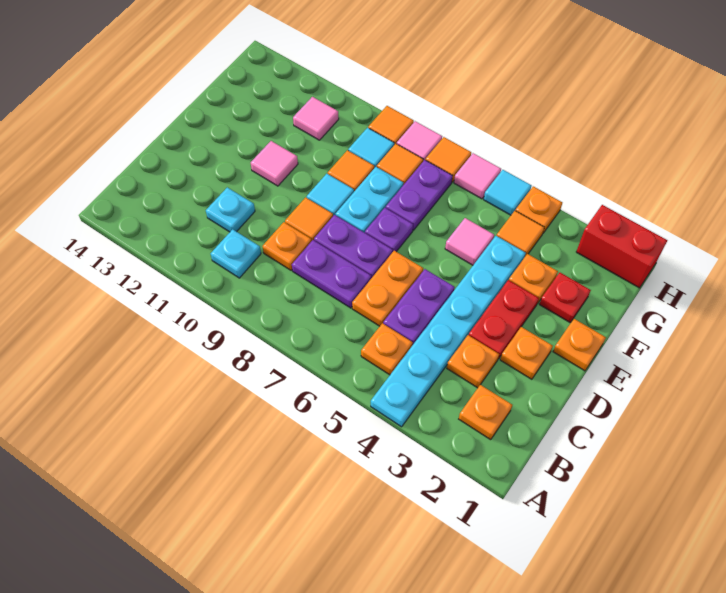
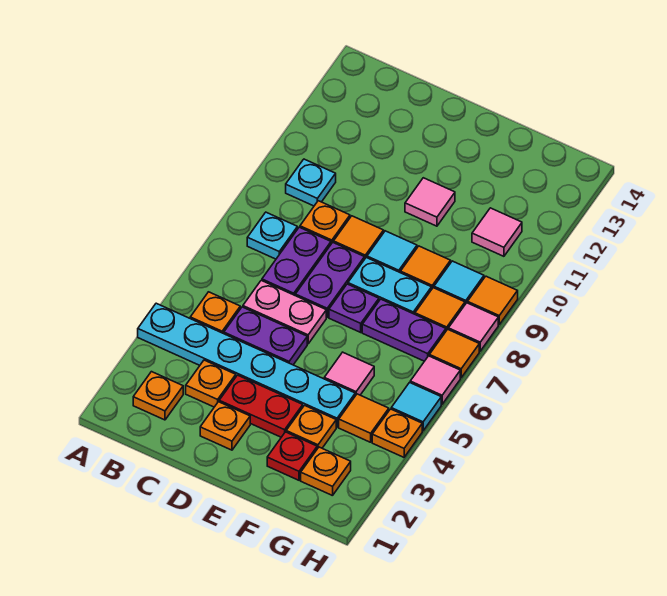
orange 1x2 plate [352,251,423,326] -> pink 1x2 plate [243,280,326,344]
cyan 1x1 plate [206,187,255,232] -> cyan 1x1 plate moved to [247,212,297,259]
orange 1x1 plate [553,319,606,371] -> orange 1x1 plate moved to [301,447,351,496]
red 1x2 brick [576,205,667,288] -> none

